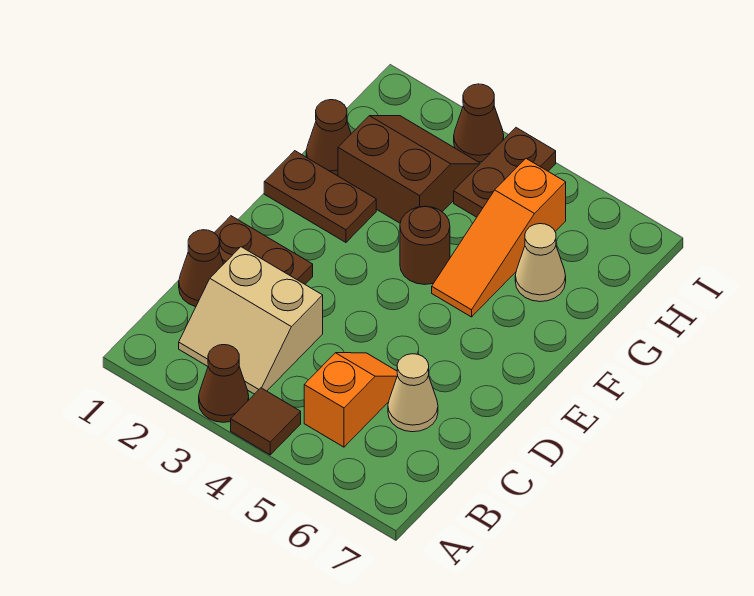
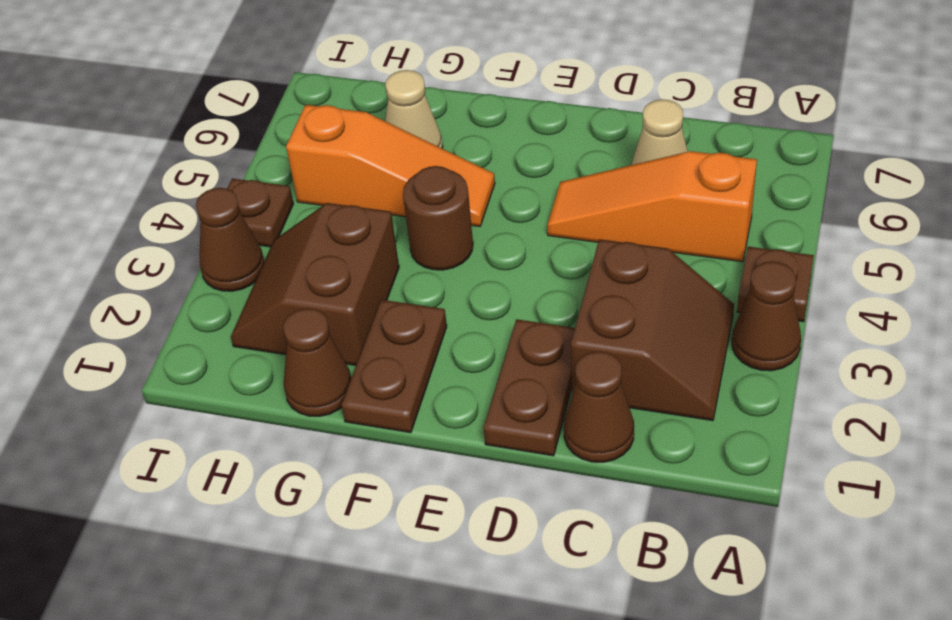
brown 1x1 tile [231,388,301,455] -> brown 1x1 plate [737,247,814,322]
tan 2x2 slope [179,247,323,394] -> brown 2x2 slope [571,239,734,421]
orange 1x2 slope [304,353,398,447] -> orange 1x3 slope [547,151,757,262]
brown 1x2 plate [454,128,556,217] -> brown 1x1 plate [227,179,293,247]

